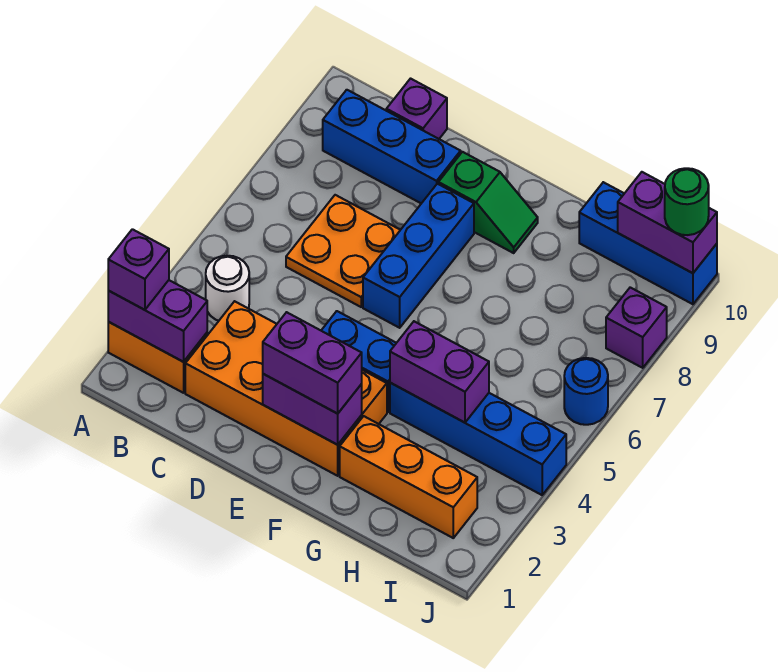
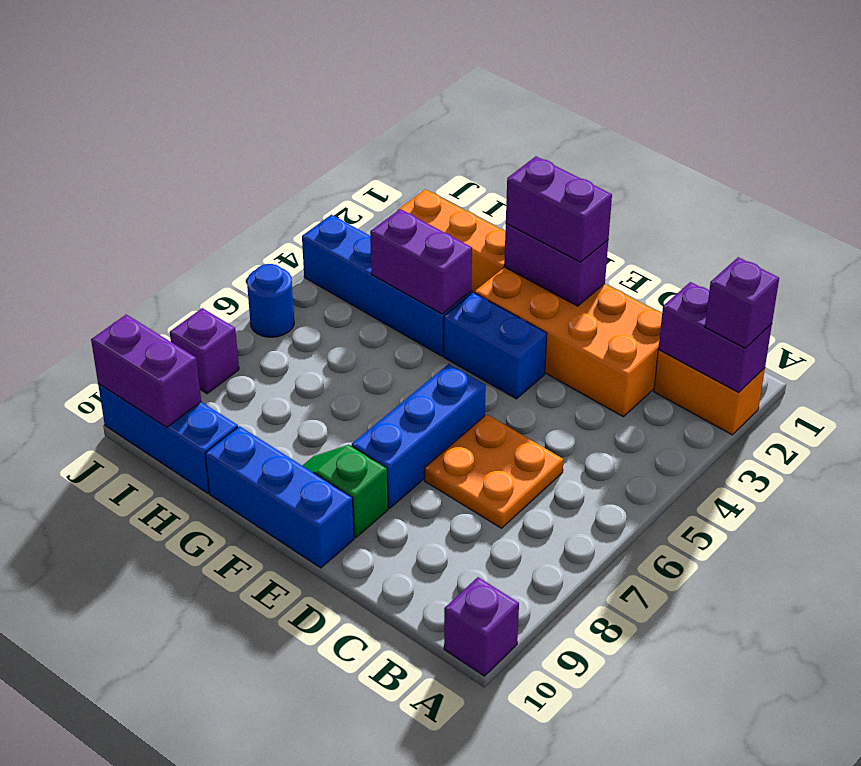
white 1x1 round brick [206,256,249,321] -> none
blue 1x3 brick [323,90,461,203] -> blue 1x3 brick moved to [205,426,354,568]
purple 1x1 brick [386,79,447,139] -> purple 1x1 brick moved to [444,577,519,676]
green 1x1 round brick [665,168,709,235] -> none

